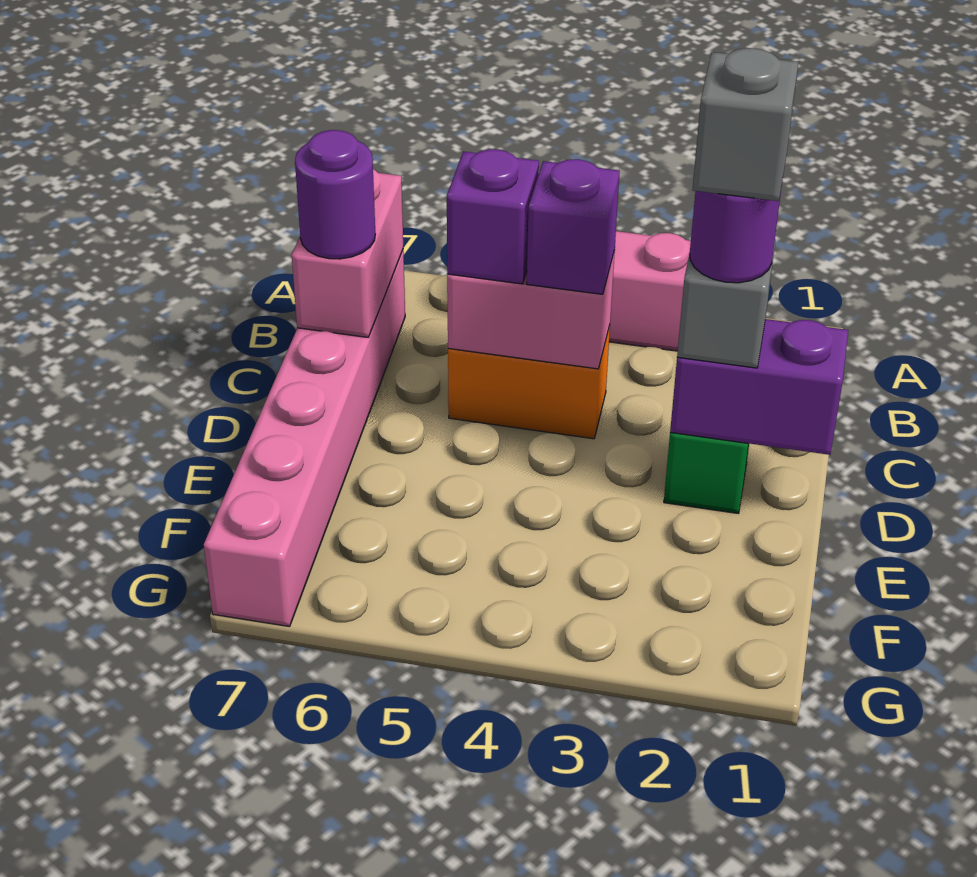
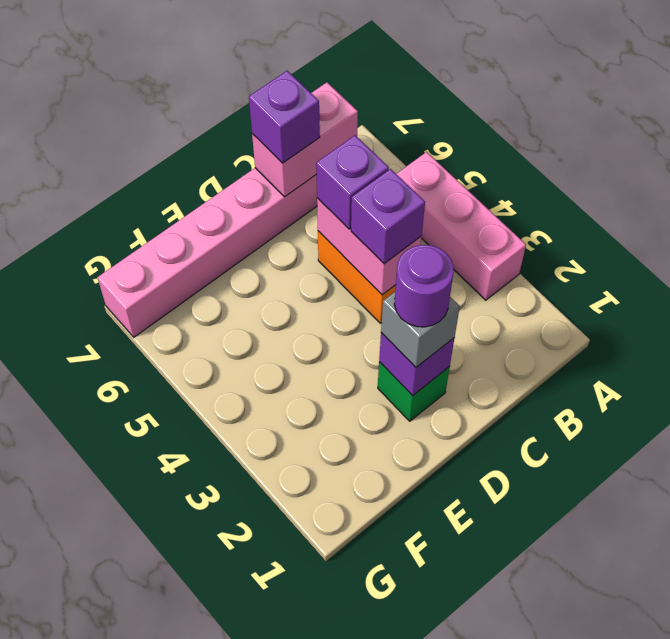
purple 1x1 round brick [295,130,375,259] -> purple 1x1 brick [249,71,320,163]
purple 1x2 brick [670,319,848,455] -> purple 1x1 brick [379,333,454,396]
grey 1x1 brick [693,48,799,201] -> none

